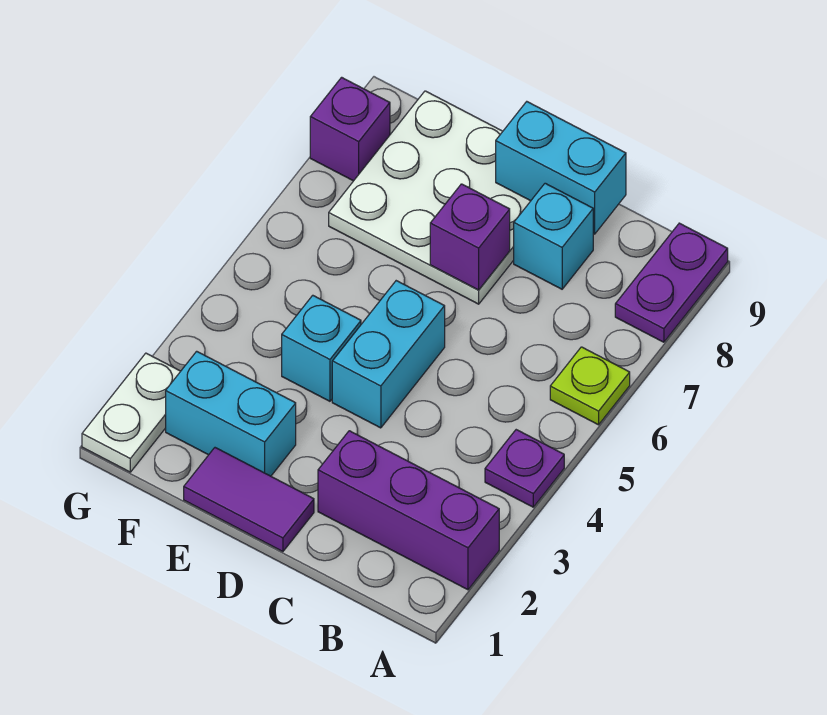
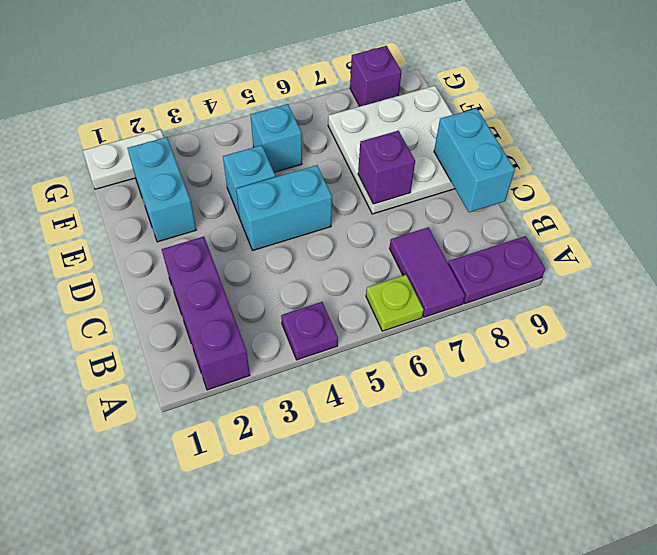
cyan 1x1 brick [514,183,593,289] -> cyan 1x1 brick moved to [251,104,302,172]
purple 1x2 tile [184,448,314,552] -> purple 1x2 tile moved to [389,227,465,317]

